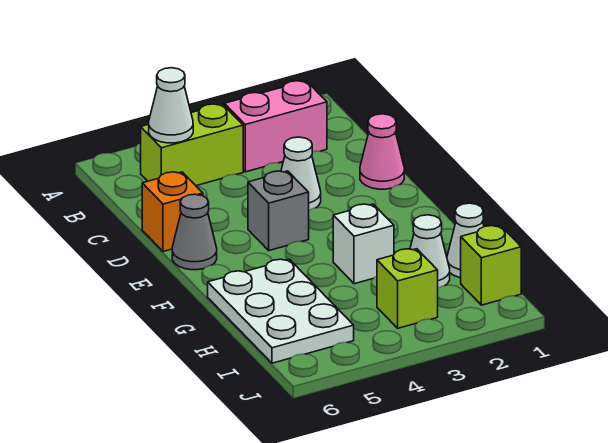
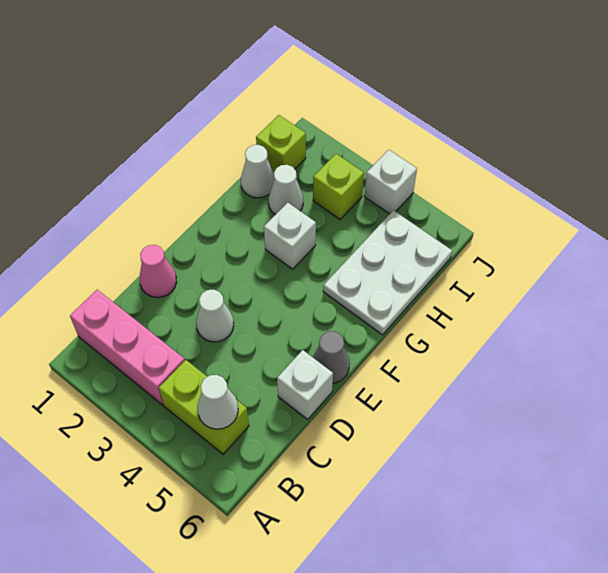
pink 1x2 brick [224,81,327,172] -> pink 1x3 brick [70,290,185,405]
orange 1x1 brick [142,172,203,251] -> white 1x1 brick [277,350,333,419]
grey 1x1 brick [248,171,309,250] -> none
none -> white 1x1 brick [365,150,417,214]

